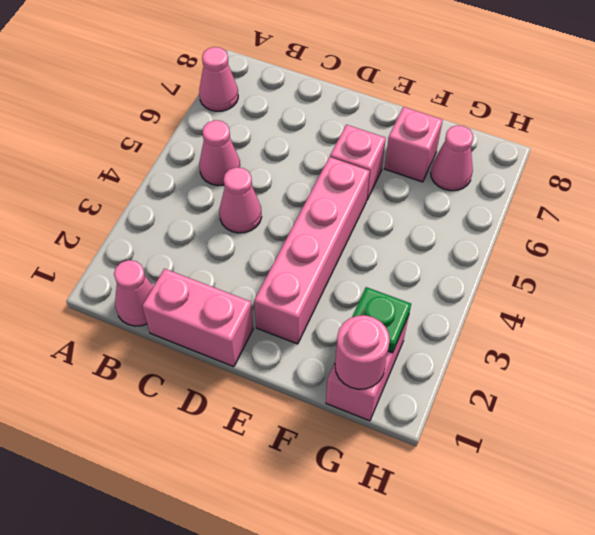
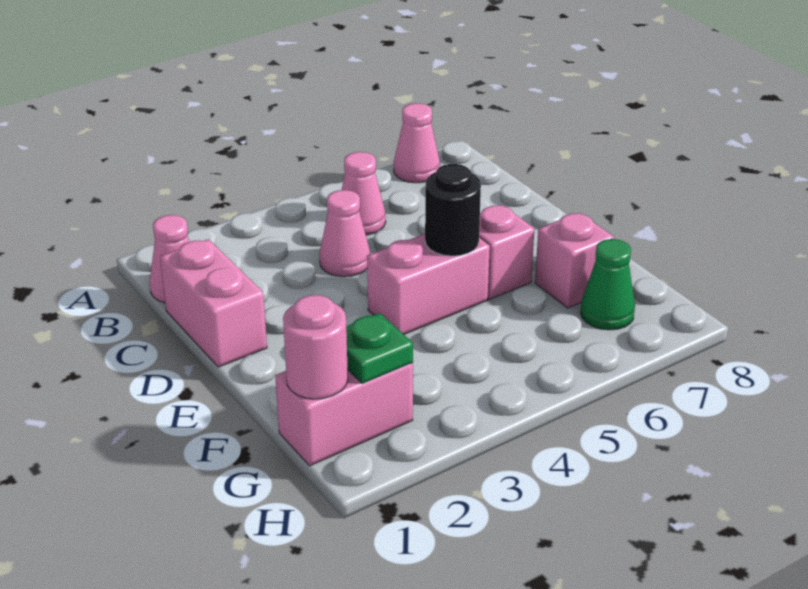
pink 1x4 brick [254,157,370,344] -> pink 1x2 brick [367,234,490,334]
none -> black 1x1 round brick [425,164,481,256]
pink 1x1 cone [431,125,473,191] -> green 1x1 cone [581,239,635,330]

